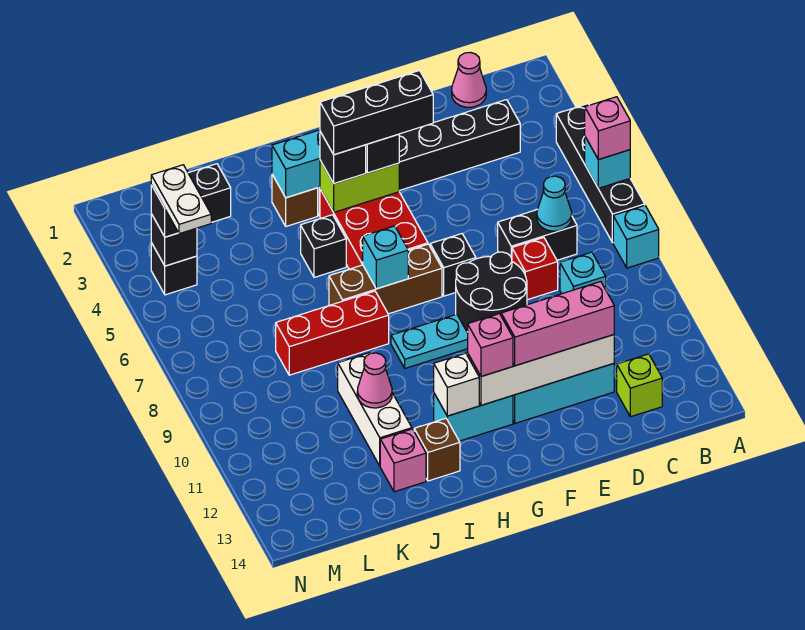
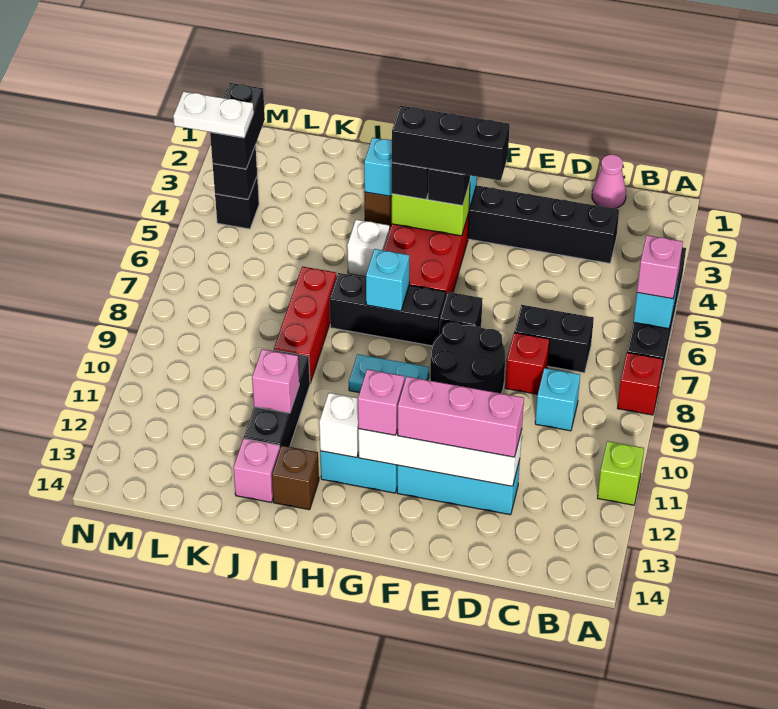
cyan 1x1 brick [613,205,659,268] -> red 1x1 brick [618,353,663,415]
cyan 1x1 cone [537,176,572,231] -> none
lime 1x1 brick [617,354,662,417] -> lime 1x1 brick moved to [598,441,644,505]
brown 1x3 brick [329,244,442,314] -> black 1x3 brick [330,273,446,346]
black 1x1 brick [301,215,346,277] -> white 1x1 brick [347,220,390,277]
red 1x3 brick [276,291,389,375] -> red 1x3 brick turned to [274,267,337,383]
white 1x3 brick [338,353,412,466] -> black 1x3 brick [244,350,310,448]
pink 1x1 cone [357,353,392,408] -> pink 1x1 brick [252,349,299,413]
black 1x2 brick [151,164,231,237] -> black 1x2 brick turned to [210,83,265,169]
white 1x2 plate [151,165,211,234] -> white 1x2 plate turned to [173,92,254,138]

